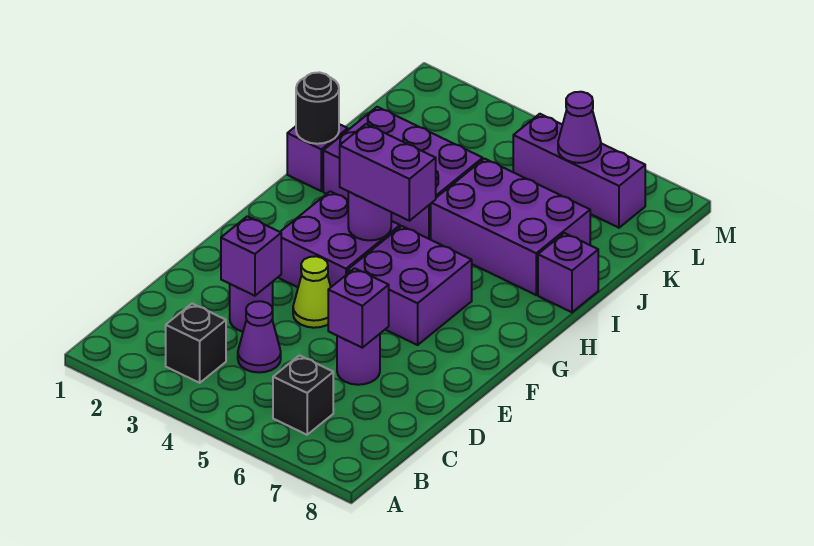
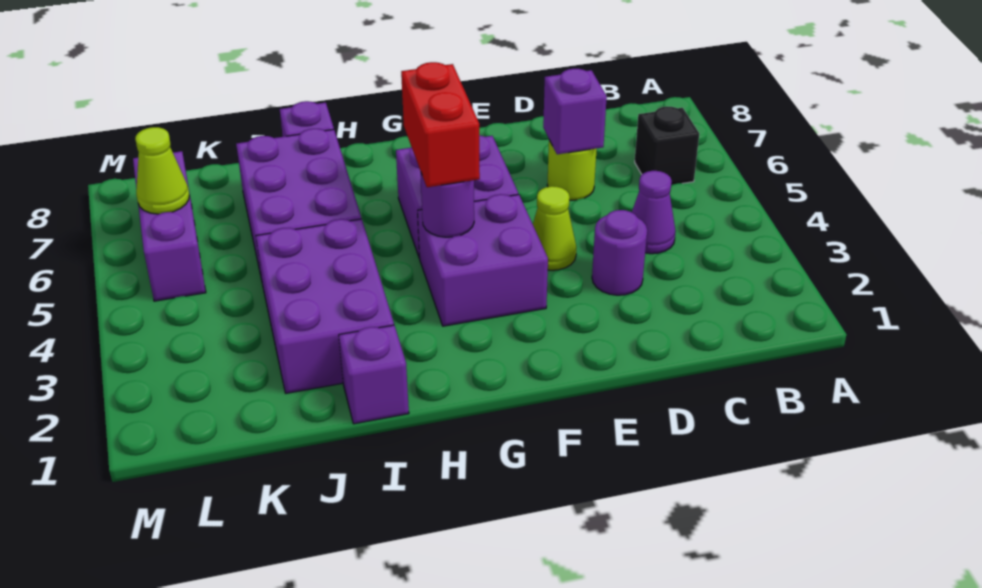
black 1x1 brick [166,304,226,383] -> none
purple 1x1 brick [221,216,281,296] -> none
purple 1x1 round brick [337,334,380,385] -> lime 1x1 round brick [547,140,597,200]
purple 1x2 brick [340,124,436,221] -> red 1x2 brick [401,62,480,187]
black 1x1 round brick [296,72,339,144] -> none
purple 1x1 cone [558,92,601,163] -> lime 1x1 cone [135,127,189,214]

